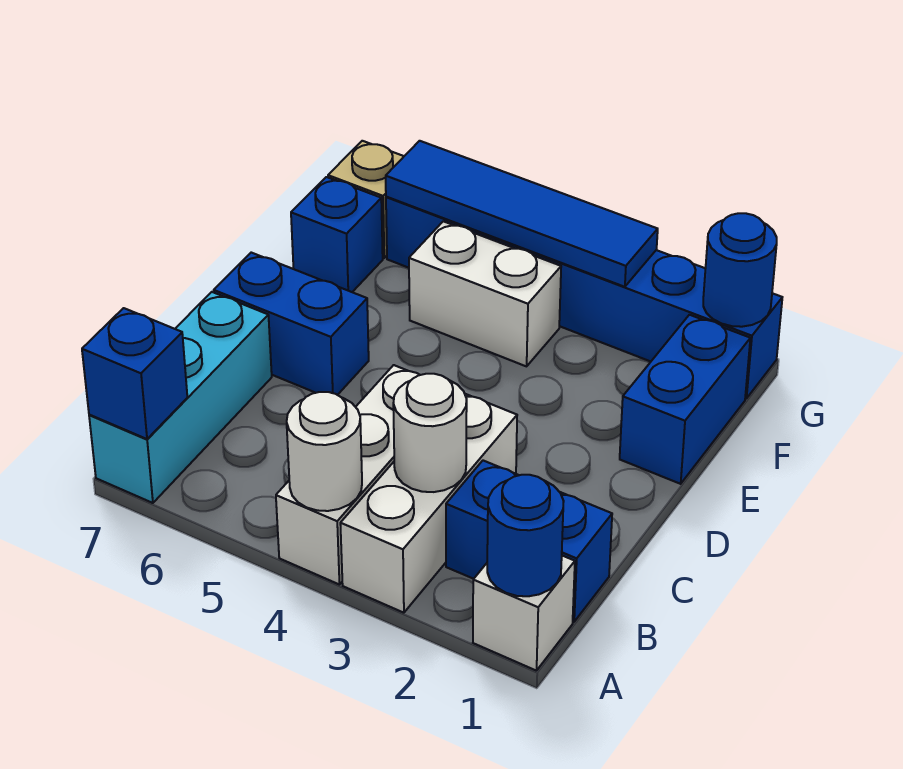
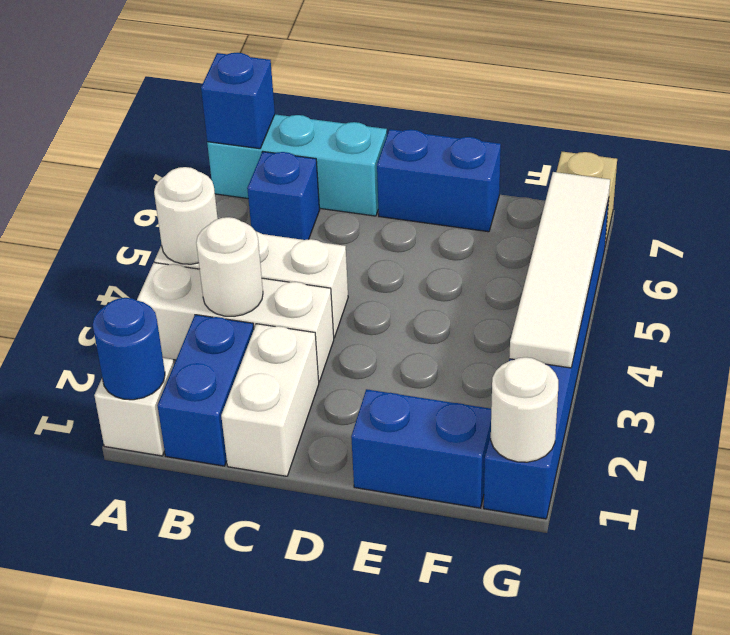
blue 1x2 brick [214,253,369,395] -> blue 1x2 brick turned to [377,129,501,232]
white 1x2 brick [409,221,561,366] -> white 1x2 brick moved to [221,324,319,476]
blue 1x1 brick [291,177,383,292] -> blue 1x1 brick moved to [247,152,319,240]
blue 1x1 round brick [703,213,777,327] -> white 1x1 round brick [491,357,558,462]
blue 1x4 tile [386,141,658,287] -> white 1x4 tile [509,172,610,368]

